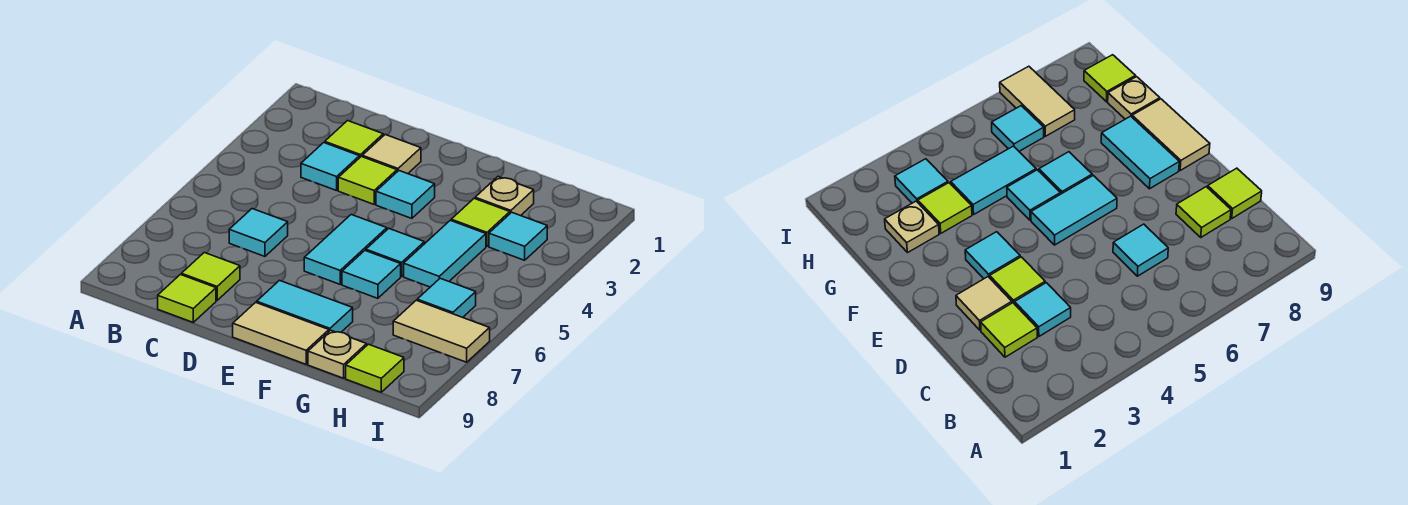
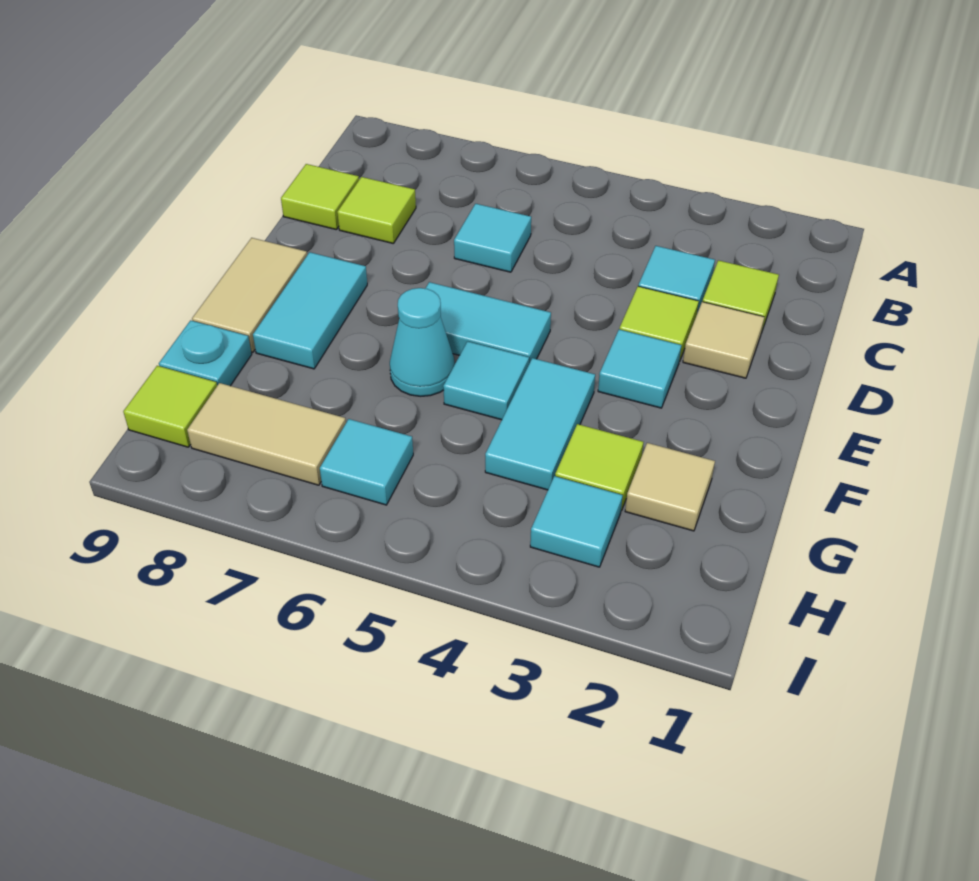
cyan 1x1 tile [342,251,401,298] -> cyan 1x1 cone [390,288,455,396]
tan 1x1 plate [475,177,534,216] -> tan 1x1 tile [625,443,715,531]
cyan 1x2 tile [404,220,486,287] -> cyan 1x2 tile turned to [485,358,595,490]
tan 1x1 plate [308,330,367,378] -> cyan 1x1 plate [159,320,252,386]
tan 1x2 tile [393,300,490,362] -> tan 1x2 tile turned to [187,383,346,485]

